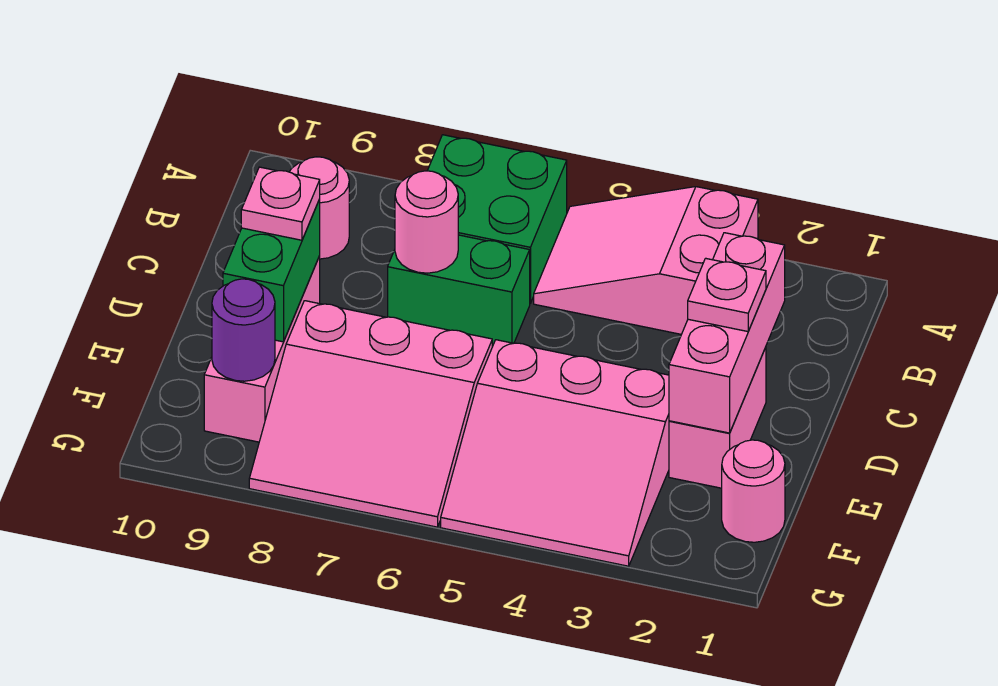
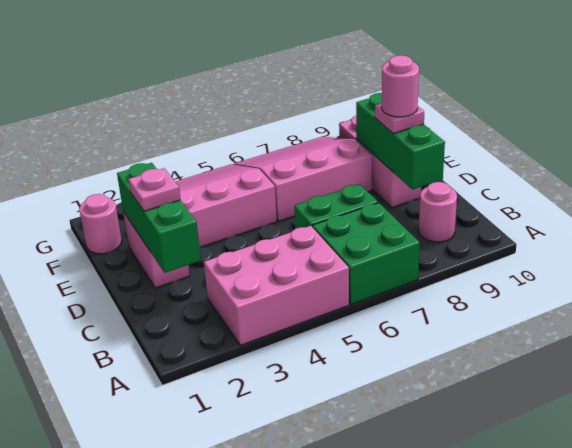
pink 2x3 slope [534,187,758,334] -> pink 2x3 brick [204,226,349,345]
pink 1x3 brick [669,233,785,433] -> green 1x3 brick [117,163,201,273]
pink 1x1 round brick [395,171,458,273] -> pink 1x1 round brick moved to [382,55,419,117]
green 1x2 brick [223,199,320,342] -> green 1x3 brick [356,93,445,190]
purple 1x1 round brick [212,279,275,381] -> none

